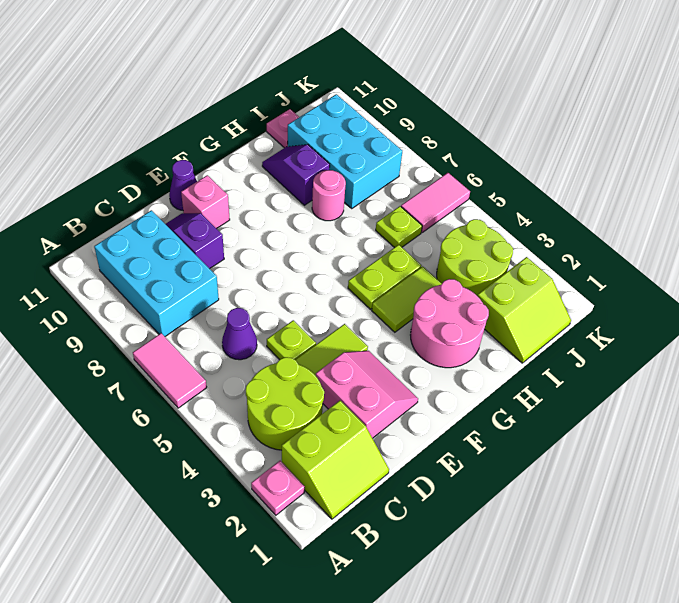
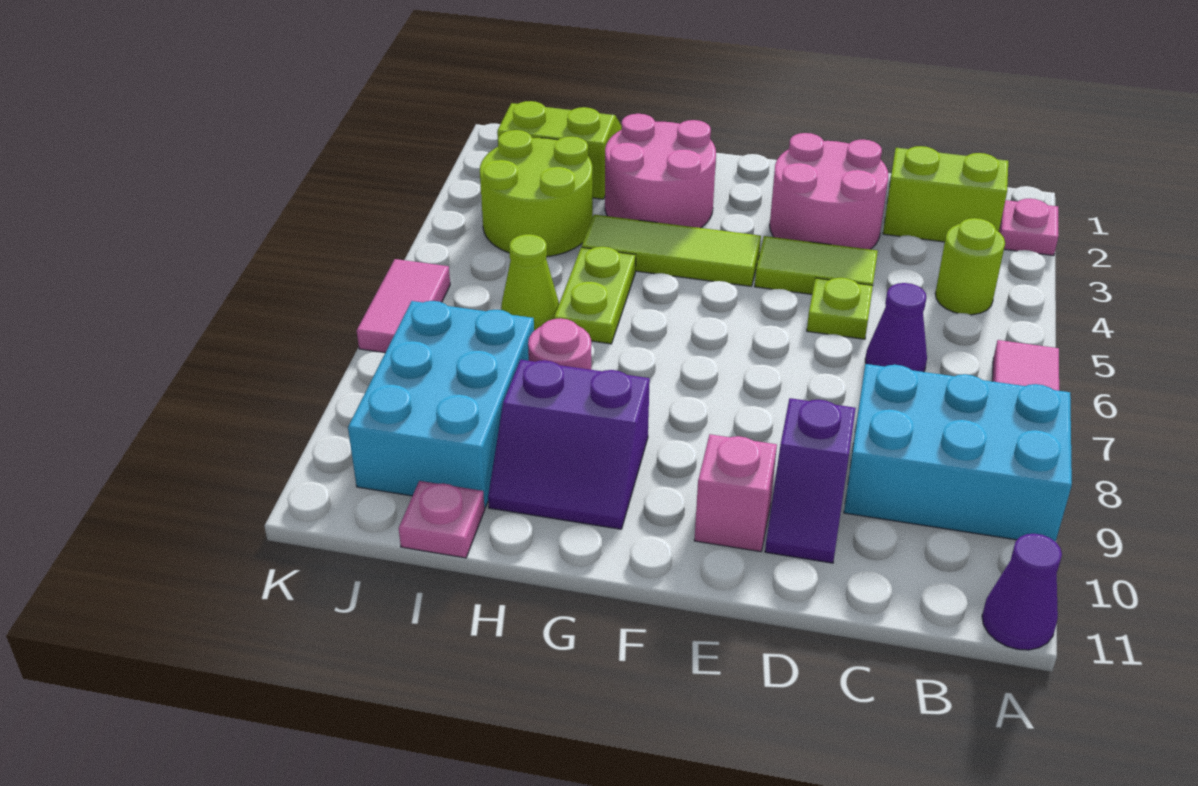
lime 2x2 round brick [246,357,324,450] -> lime 1x1 round brick [935,218,1005,315]
cyan 2x3 brick [94,210,219,336] -> cyan 2x3 brick turned to [844,364,1072,542]
pink 2x2 slope [316,351,418,438] -> pink 2x2 round brick [770,133,888,249]
purple 1x1 cone [169,160,197,210] -> purple 1x1 cone moved to [982,534,1062,650]
lime 1x2 tile [372,266,442,332] -> lime 1x3 tile [582,215,761,286]
lime 1x2 plate [348,245,421,309] -> lime 1x2 plate turned to [554,247,636,344]
purple 1x2 slope [262,145,330,205] -> purple 2x2 slope [488,360,650,529]
lime 1x1 plate [376,206,422,248] -> lime 1x1 cone [501,234,559,331]
pink 1x2 tile [401,173,470,232] -> pink 1x2 tile turned to [357,259,450,353]

